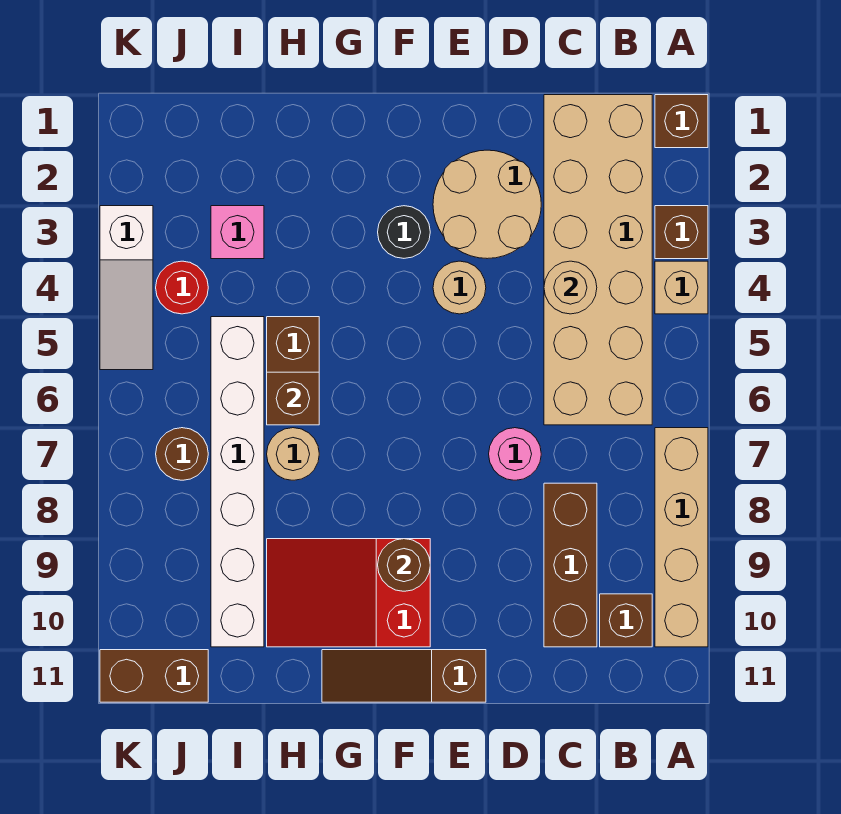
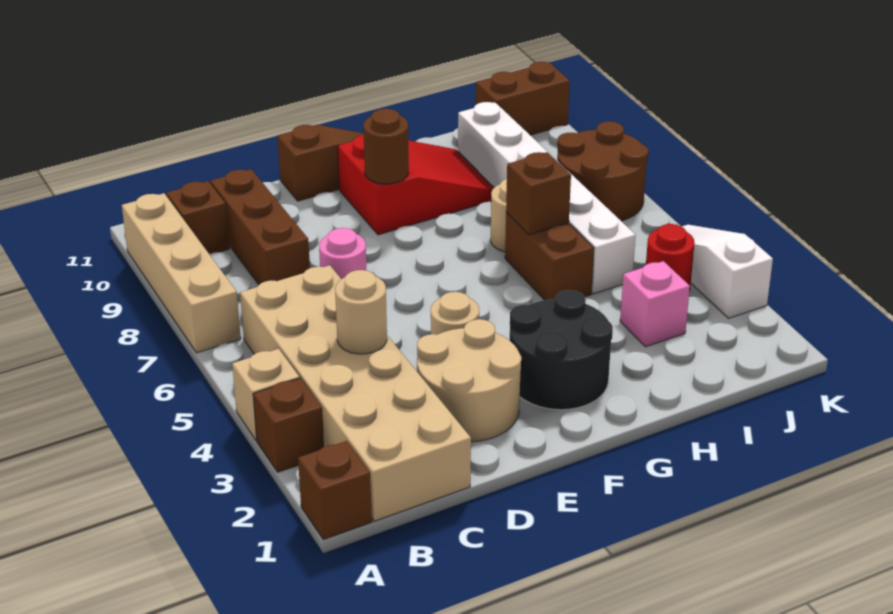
black 1x1 round brick [378,206,430,258] -> black 2x2 round brick [510,290,613,410]
brown 1x1 round brick [156,428,208,480] -> brown 2x2 round brick [557,121,648,221]

